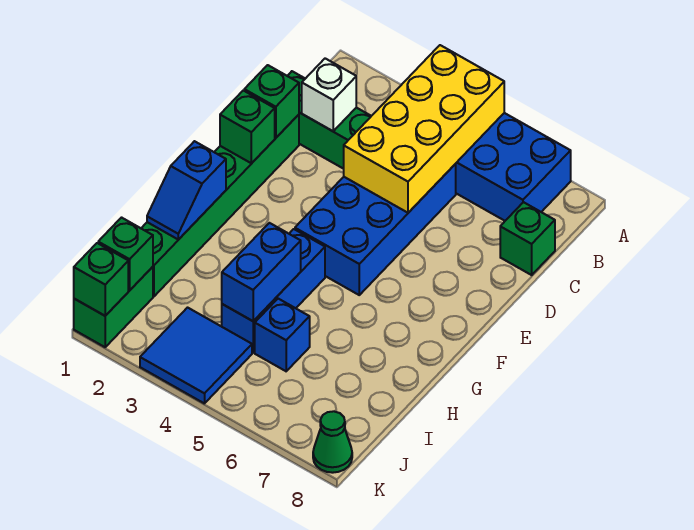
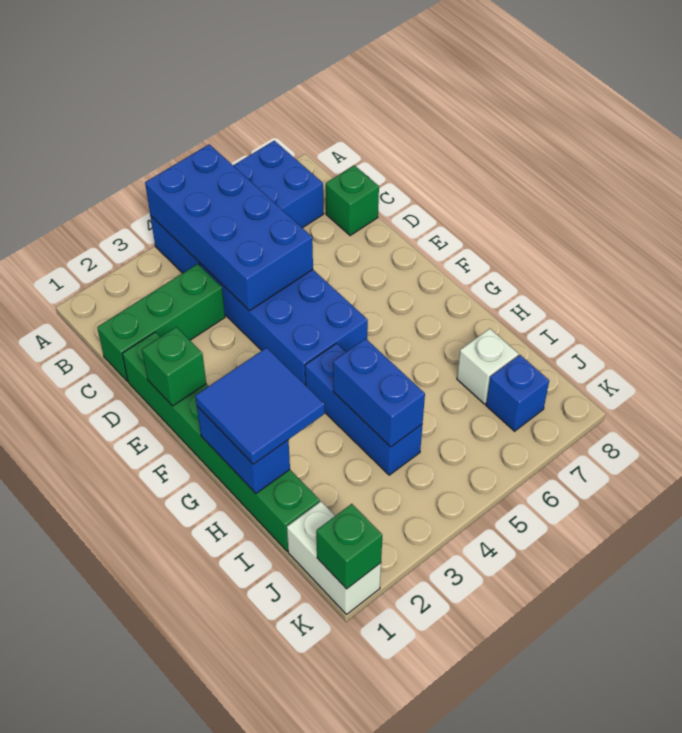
yellow 2x4 brick [344,45,504,213] -> blue 2x4 brick [145,144,313,311]
white 1x1 brick [302,58,356,131] -> white 1x1 brick moved to [457,329,518,404]
green 1x1 brick [244,65,299,138] -> none
blue 1x2 slope [147,141,226,240] -> blue 1x2 brick [197,407,290,493]
blue 1x1 brick [255,299,310,371] -> blue 1x1 brick moved to [486,355,549,431]
green 1x2 brick [74,267,153,347] -> white 1x2 brick [287,502,381,615]
green 1x1 brick [98,218,153,290] -> none
blue 2x2 tile [140,308,252,404] -> blue 2x2 tile moved to [195,348,325,464]
green 1x1 cone [313,411,352,473] -> none

